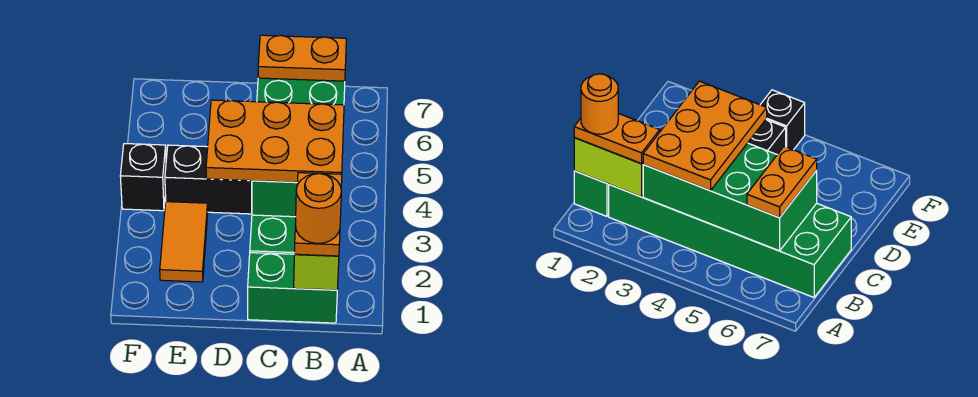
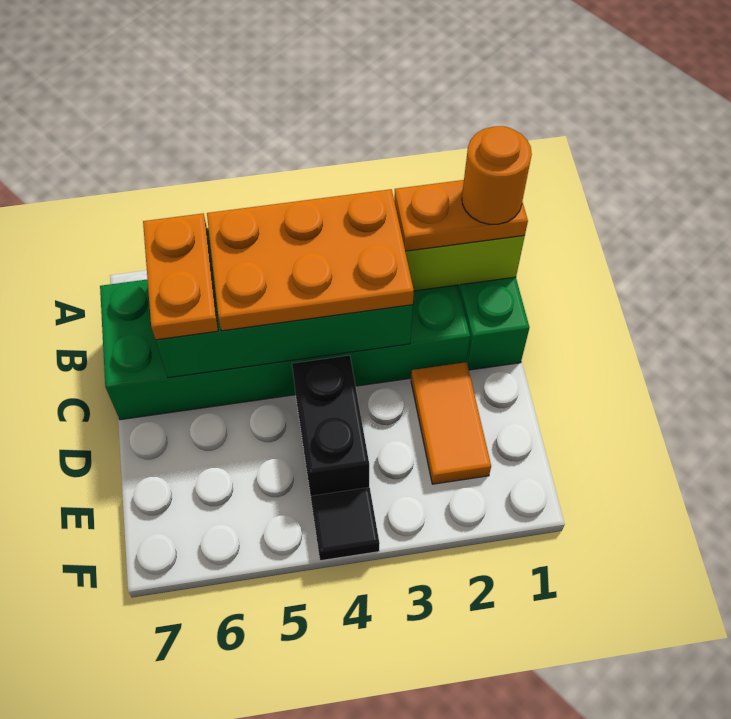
orange 2x3 plate [206,100,344,182] -> orange 2x3 plate turned to [207,189,414,331]
orange 1x2 tile [160,202,208,282] -> orange 1x2 tile turned to [411,362,491,484]
black 1x1 brick [120,144,166,211] -> black 1x1 tile [311,487,380,561]

